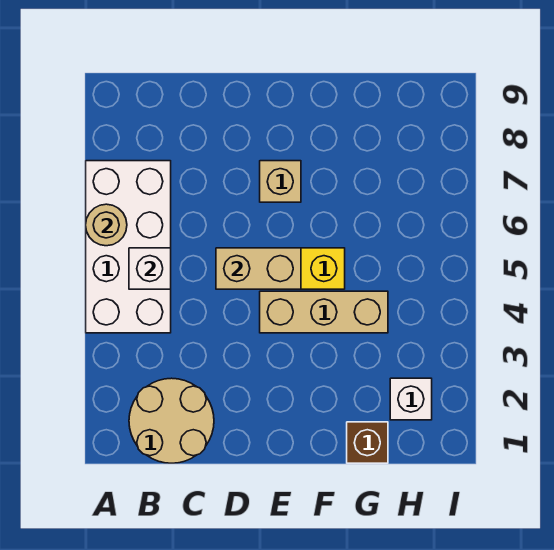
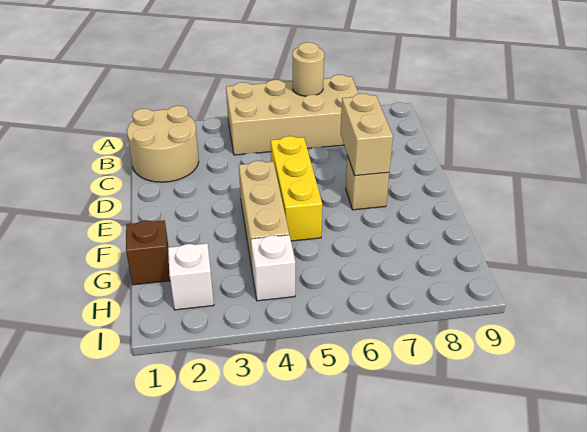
white 2x4 brick [86,161,171,333] -> tan 2x4 brick [226,75,359,155]
white 1x1 brick [129,248,171,289] -> white 1x1 brick moved to [251,235,295,301]
tan 1x2 brick [216,248,301,289] -> tan 1x2 brick moved to [340,94,393,176]

